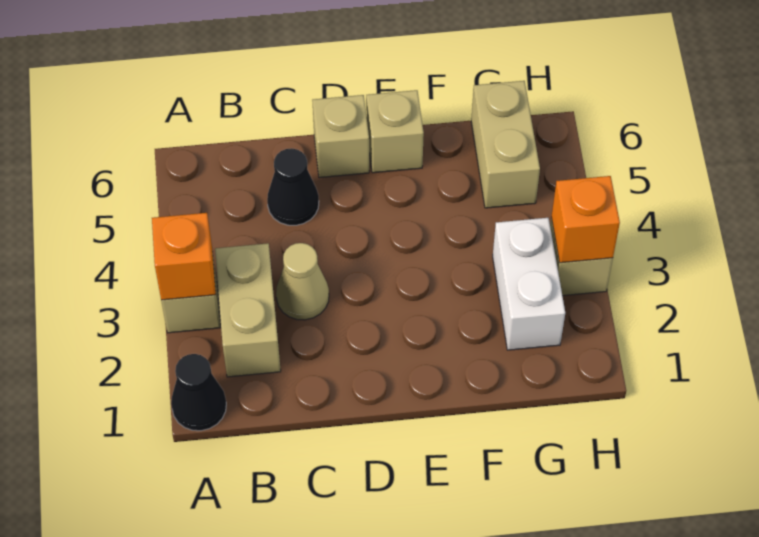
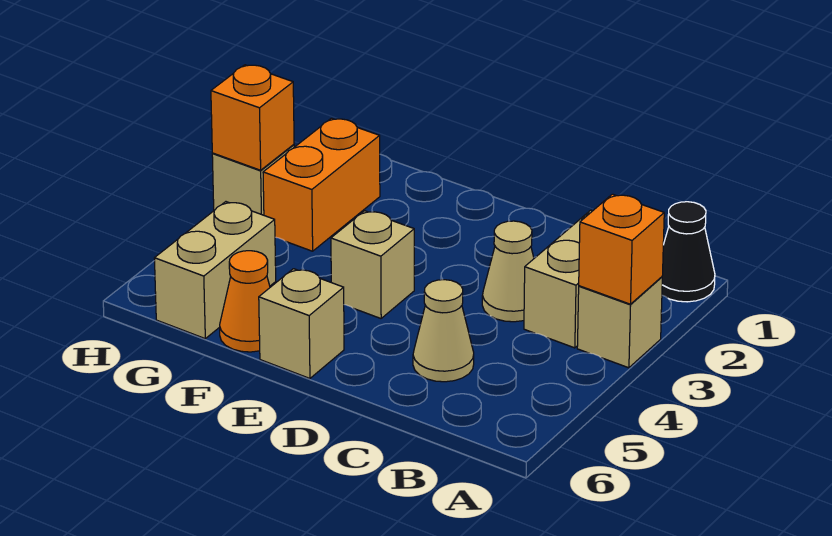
black 1x1 cone [267,148,319,225] -> tan 1x1 cone [413,280,474,382]
tan 1x1 brick [312,95,369,178] -> tan 1x1 brick moved to [331,211,414,318]
none -> orange 1x1 cone [220,251,270,352]
white 1x2 brick [493,218,565,350] -> orange 1x2 brick [263,118,380,251]

